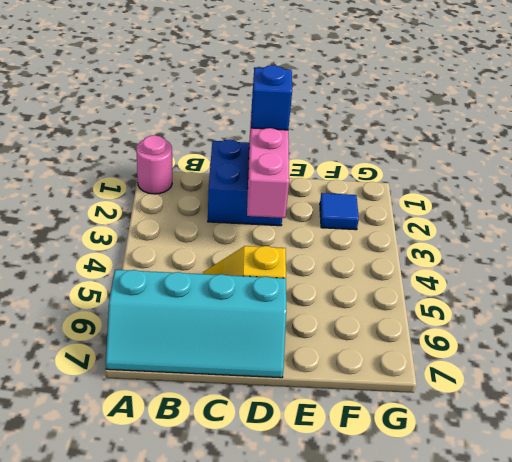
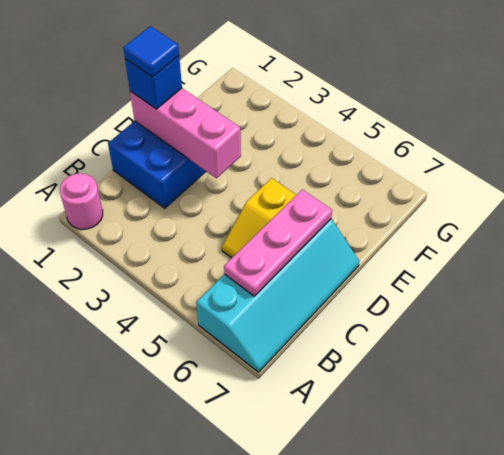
none -> pink 1x3 plate [224,189,332,296]
blue 1x1 tile [320,193,359,230] -> blue 1x1 tile moved to [123,26,179,77]

